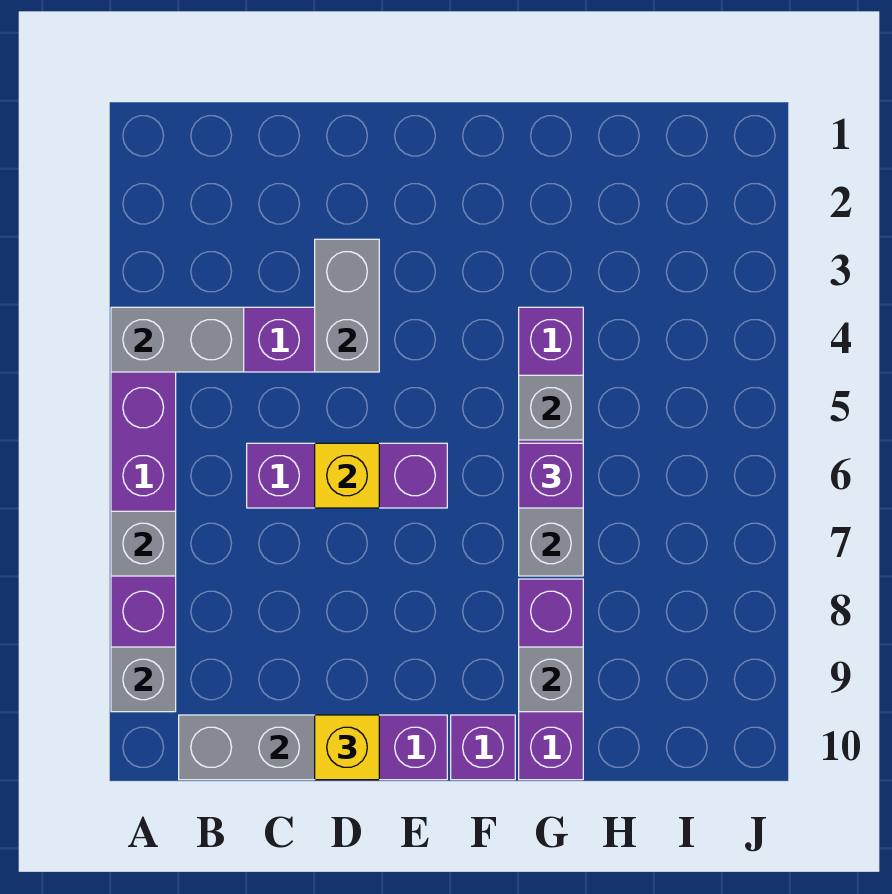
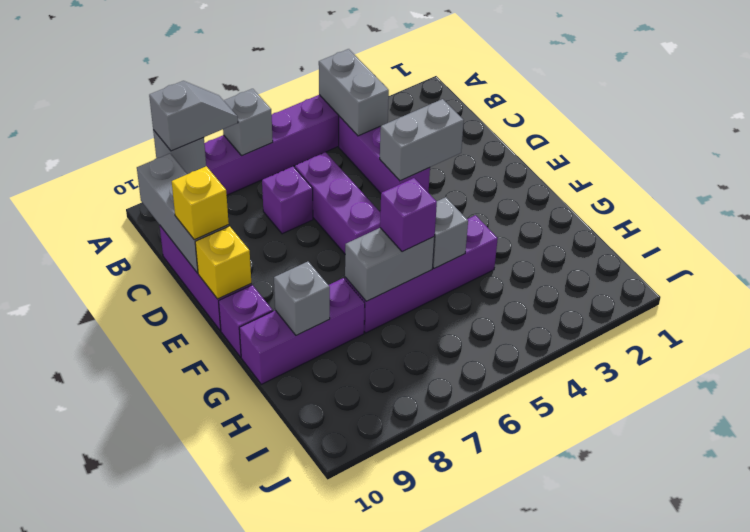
none -> grey 1x2 slope [149,81,238,151]
none -> purple 1x1 brick [262,166,313,234]
yellow 1x1 brick [315,443,379,508] -> yellow 1x1 brick moved to [195,226,251,299]

